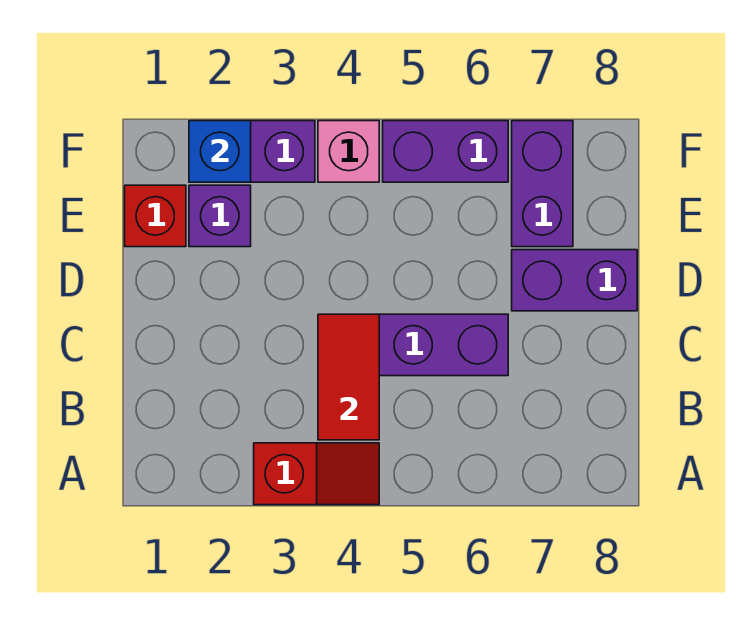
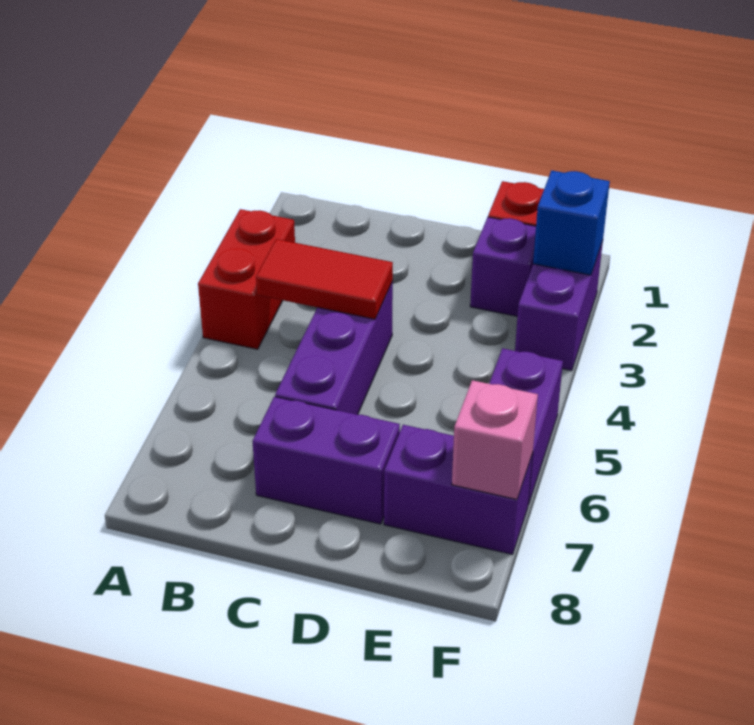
red 1x2 slope [254,443,379,505] -> red 1x2 brick [198,209,295,349]
purple 1x2 brick [512,250,637,311] -> purple 1x2 brick turned to [252,397,400,524]
pink 1x1 brick [318,121,379,182] -> pink 1x1 brick moved to [452,380,538,499]

